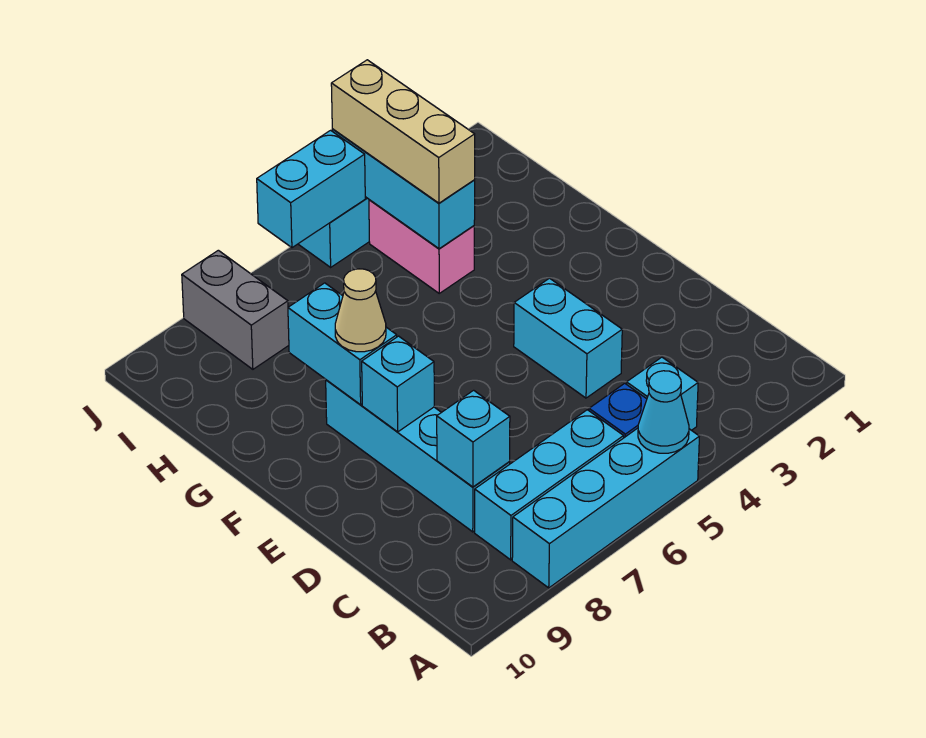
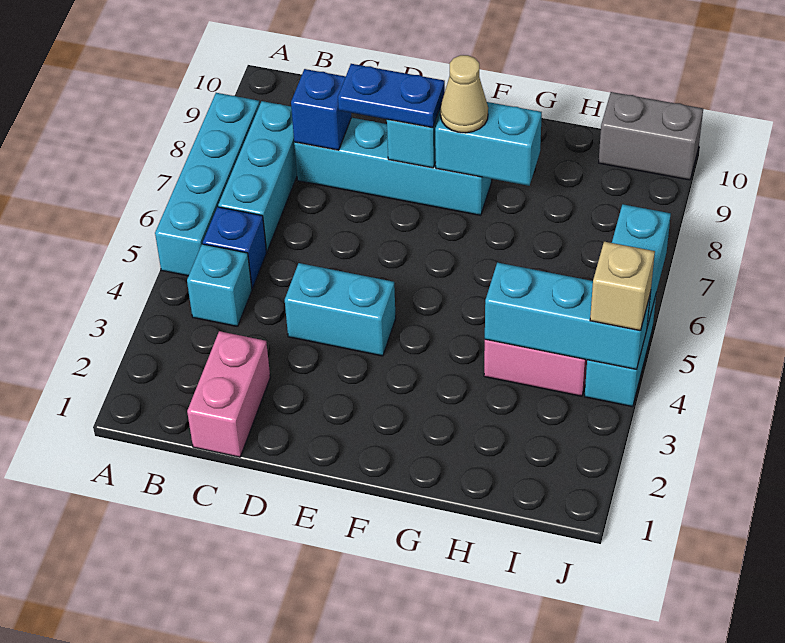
cyan 1x1 cone [638,371,689,453] -> none
none -> pink 1x2 brick [187,331,270,457]
cyan 1x1 brick [437,390,510,487] -> blue 1x1 brick [291,69,351,150]
none -> blue 1x2 plate [338,64,445,128]
tan 1x3 brick [331,60,475,203] -> tan 1x1 brick [590,242,655,331]
grey 1x2 brick [182,250,289,369] -> grey 1x2 brick moved to [599,92,703,180]

